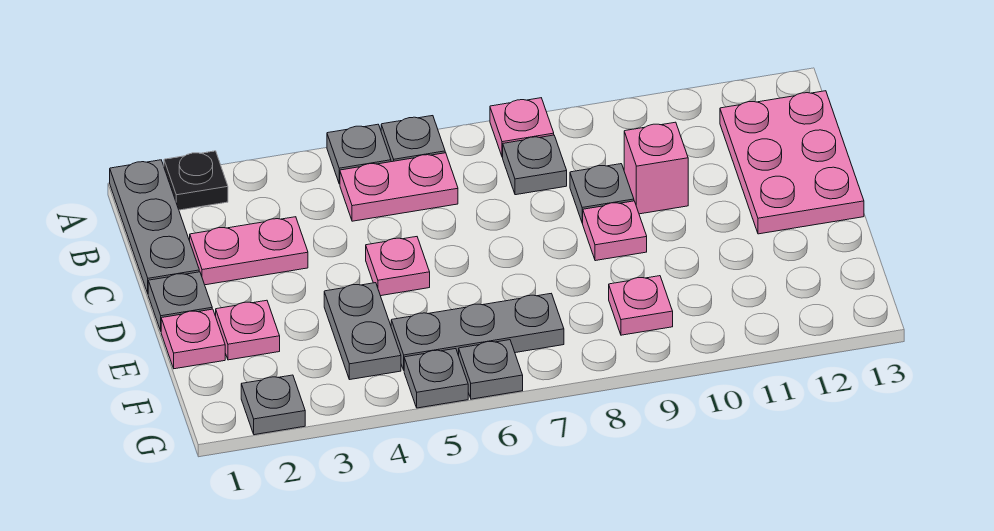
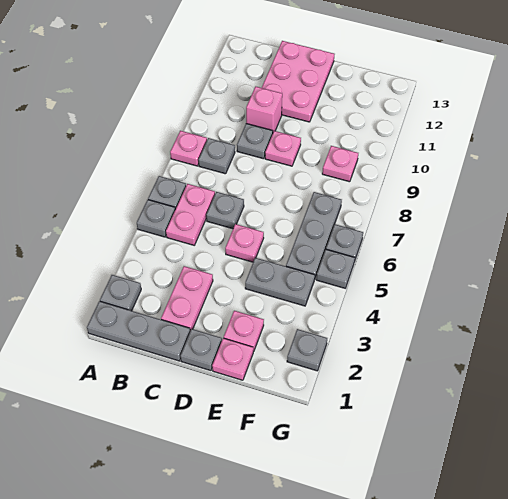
black 1x1 plate [164,151,228,210] -> grey 1x1 plate [100,275,141,311]
pink 2x3 plate [720,91,864,234] -> pink 2x3 plate turned to [262,41,334,122]
none -> grey 1x1 plate [206,192,244,229]

